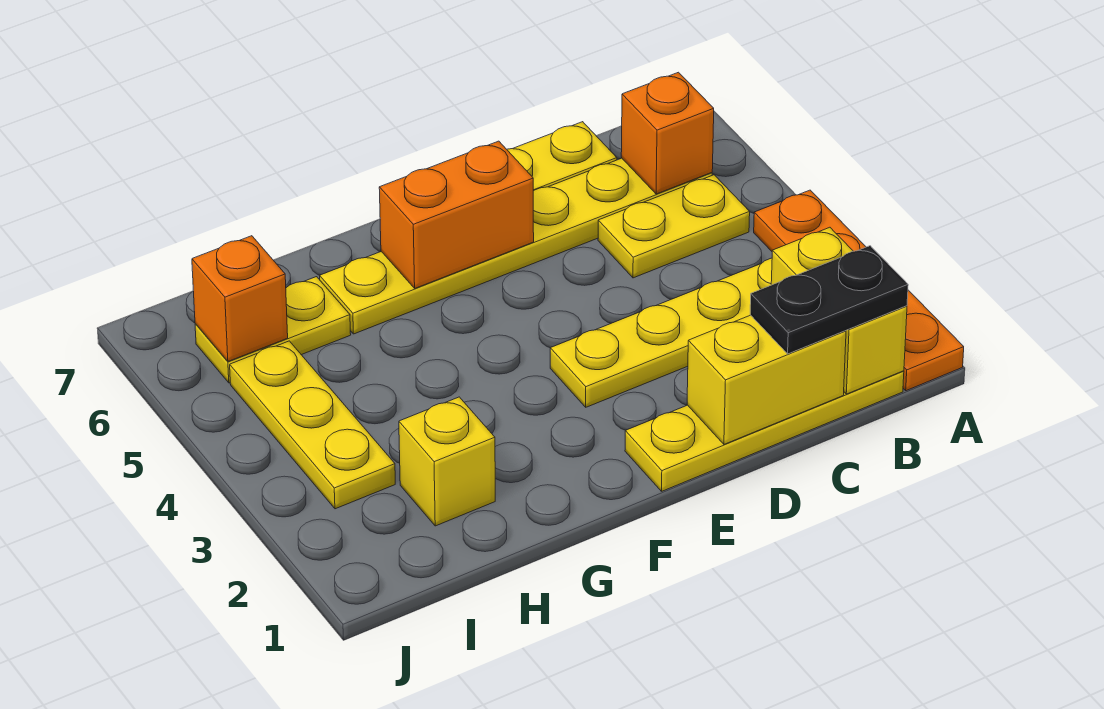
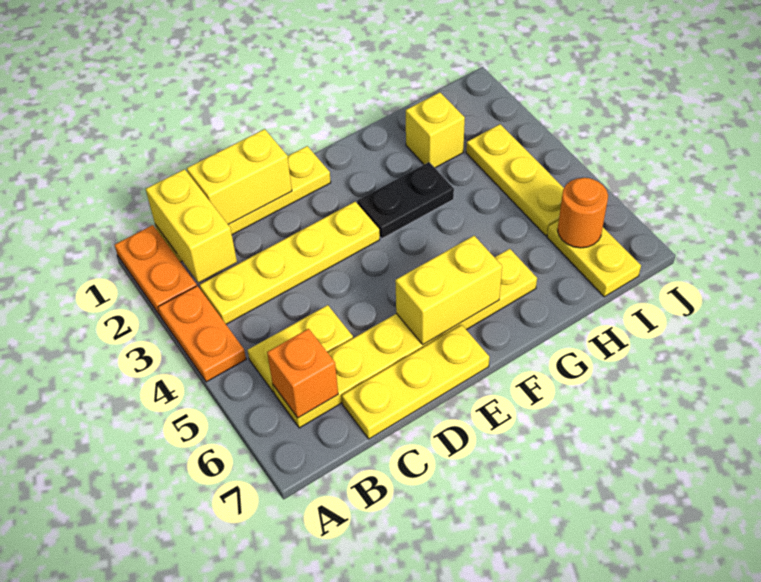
black 1x2 plate [750,246,908,354] -> black 1x2 plate moved to [357,162,454,239]
orange 1x2 brick [379,141,534,288] -> yellow 1x2 brick [395,236,502,345]
yellow 1x2 plate [195,277,351,383] -> yellow 1x2 plate turned to [547,221,641,297]
orange 1x1 brick [192,236,288,361] -> orange 1x1 round brick [558,178,608,248]

